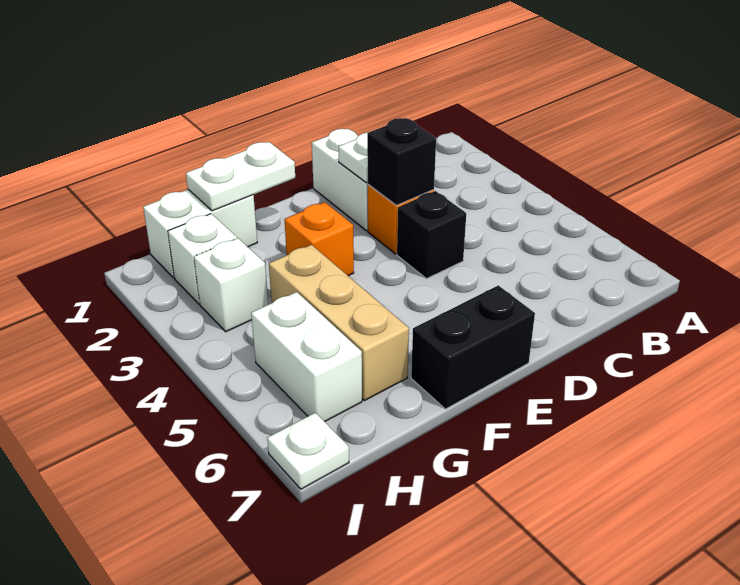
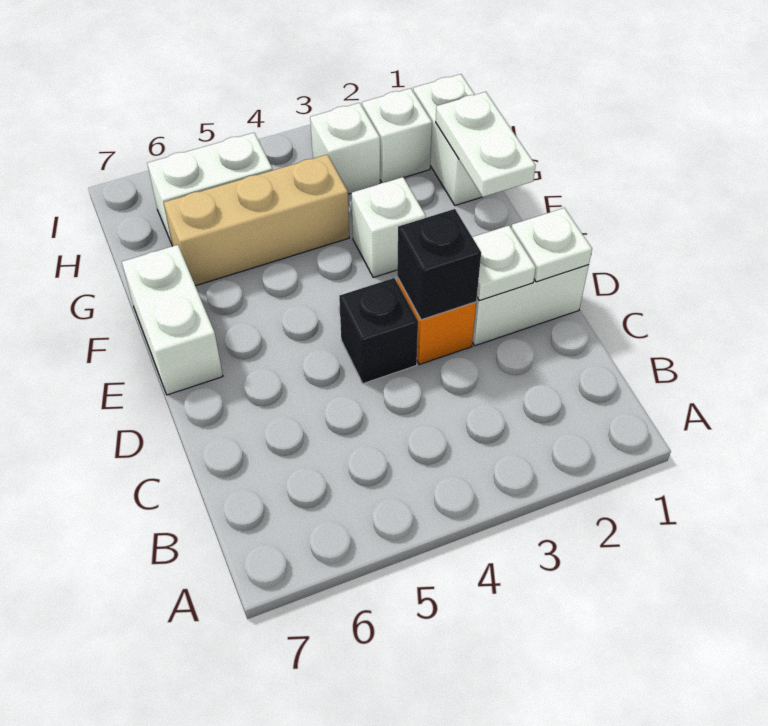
black 1x2 brick [411,285,535,409] -> white 1x2 brick [122,245,223,395]
orange 1x1 brick [285,202,354,276] -> white 1x1 brick [351,177,426,277]
white 1x1 plate [267,413,349,489] -> white 1x1 plate moved to [511,208,592,282]

